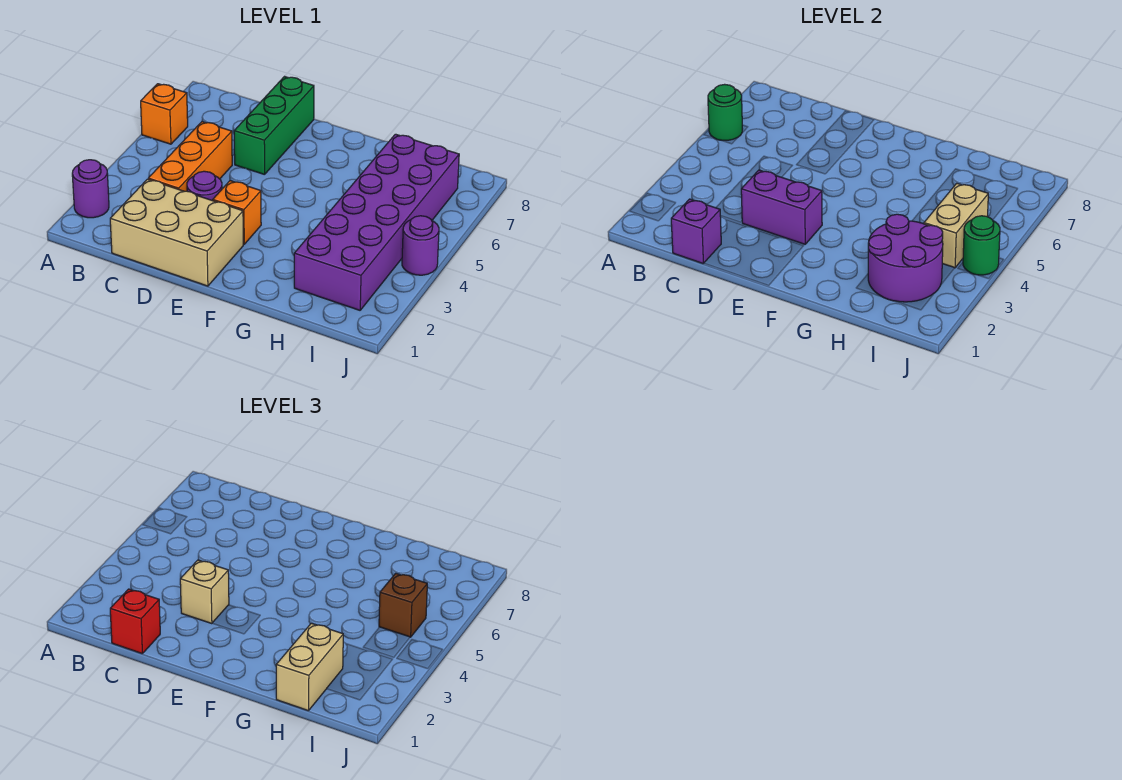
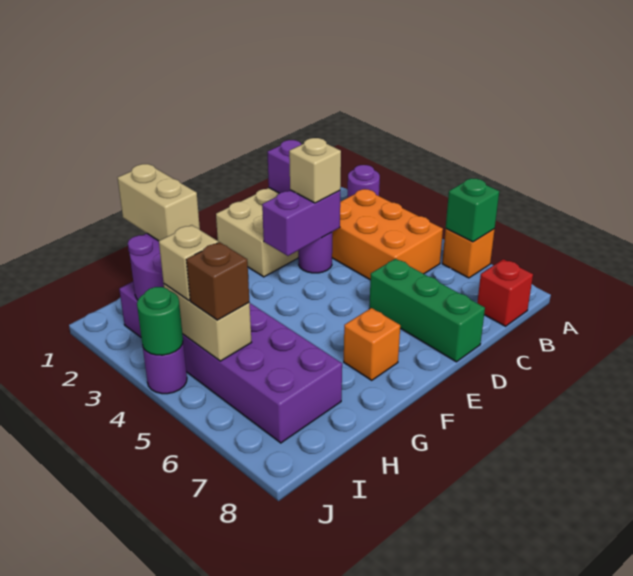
green 1x1 round brick [708,84,742,140] -> green 1x1 brick [446,178,499,242]
red 1x1 brick [110,589,160,654] -> red 1x1 brick moved to [477,259,533,326]
orange 1x3 brick [148,122,232,191] -> orange 2x3 brick [332,189,443,280]
orange 1x1 brick [213,181,261,244] -> orange 1x1 brick moved to [344,308,400,380]
none -> tan 1x1 brick [159,225,218,301]

